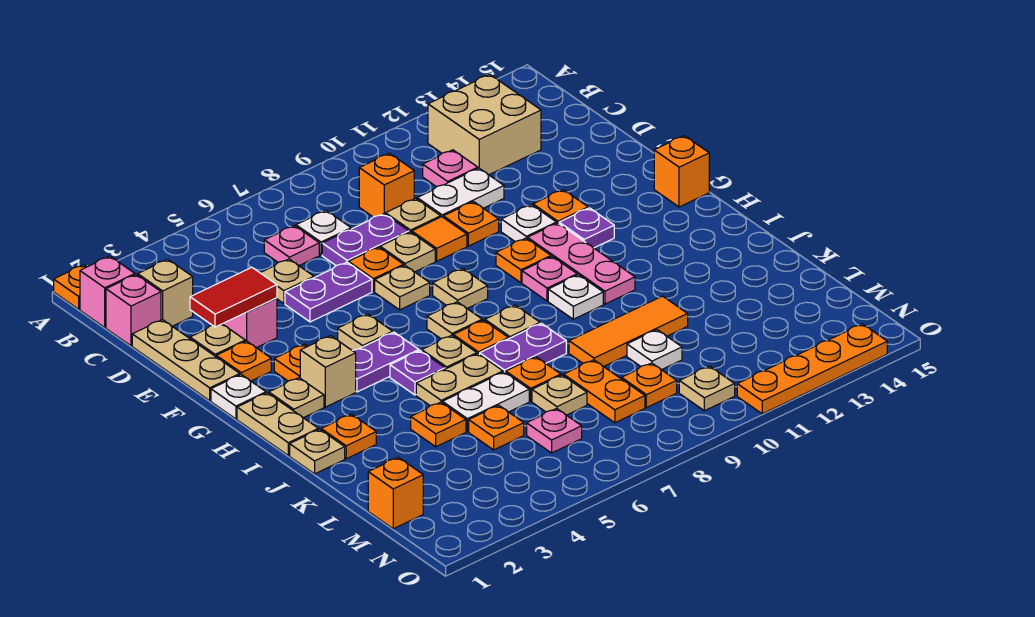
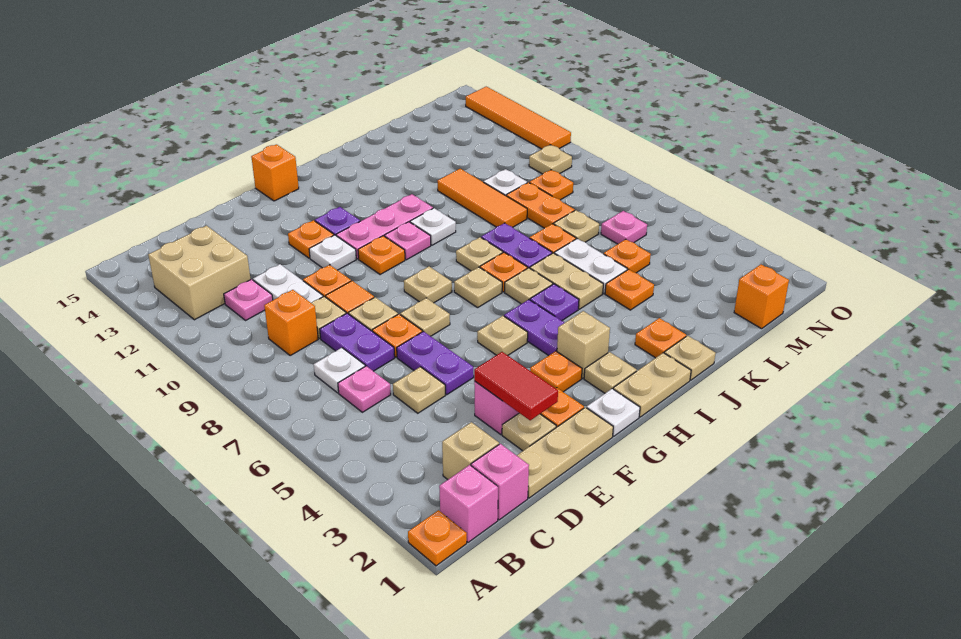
orange 1x2 plate [564,360,645,423] -> orange 1x2 plate turned to [506,182,575,228]
orange 1x4 plate [737,324,887,414] -> orange 1x4 tile [466,87,571,149]

